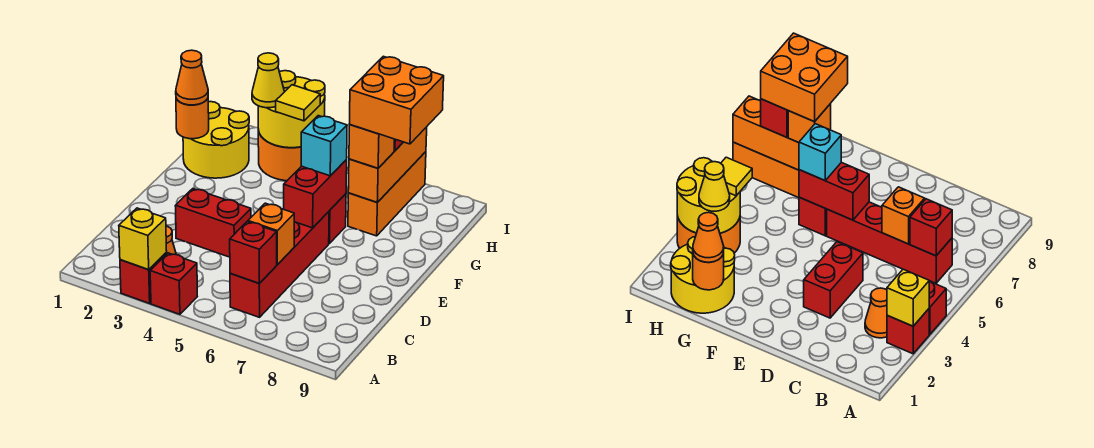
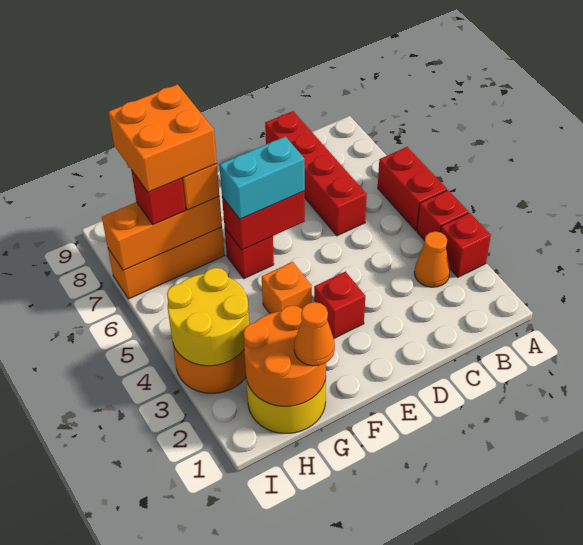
yellow 1x1 brick [119,208,167,270] -> none
red 1x4 brick [230,212,329,317] -> red 1x4 brick turned to [265,111,367,236]
red 1x1 brick [230,222,277,283] -> red 1x1 brick moved to [314,272,365,338]
orange 1x1 brick [248,203,294,265] -> orange 1x1 brick moved to [262,262,312,314]
red 1x2 brick [175,189,251,257] -> red 1x2 brick moved to [378,147,447,231]
cyan 1x1 brick [301,116,347,176] -> cyan 1x2 brick [219,136,305,219]
orange 1x1 round brick [176,99,209,139] -> orange 2x2 round brick [243,305,326,406]
yellow 1x1 cone [252,53,284,108] -> none
yellow 1x1 tile [276,85,320,121] -> none

